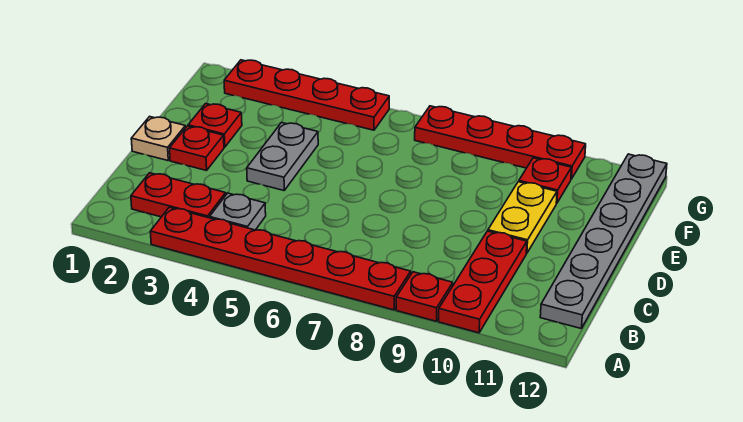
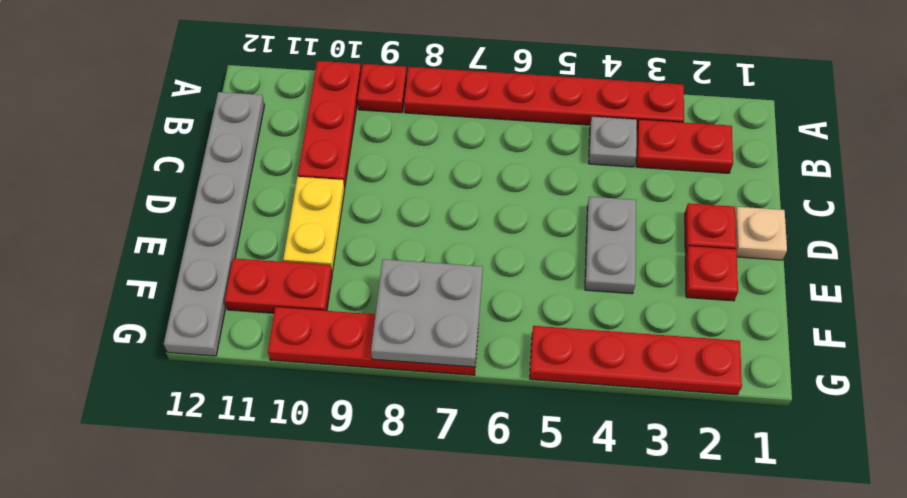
none -> grey 2x2 plate [371,259,483,367]
red 1x1 plate [519,158,571,203] -> red 1x2 plate [225,258,332,313]

